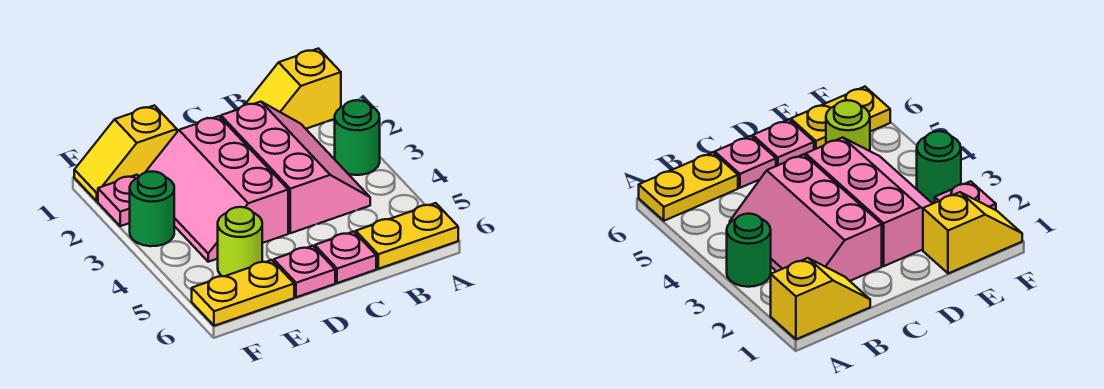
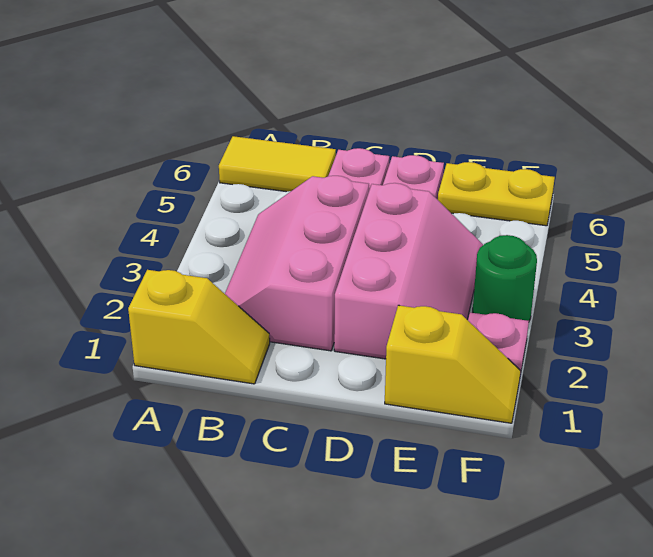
green 1x1 round brick [335,100,380,175] -> none
yellow 1x2 plate [356,203,458,269] -> yellow 1x2 tile [219,136,336,192]
lime 1x1 round brick [218,207,262,276] -> none

